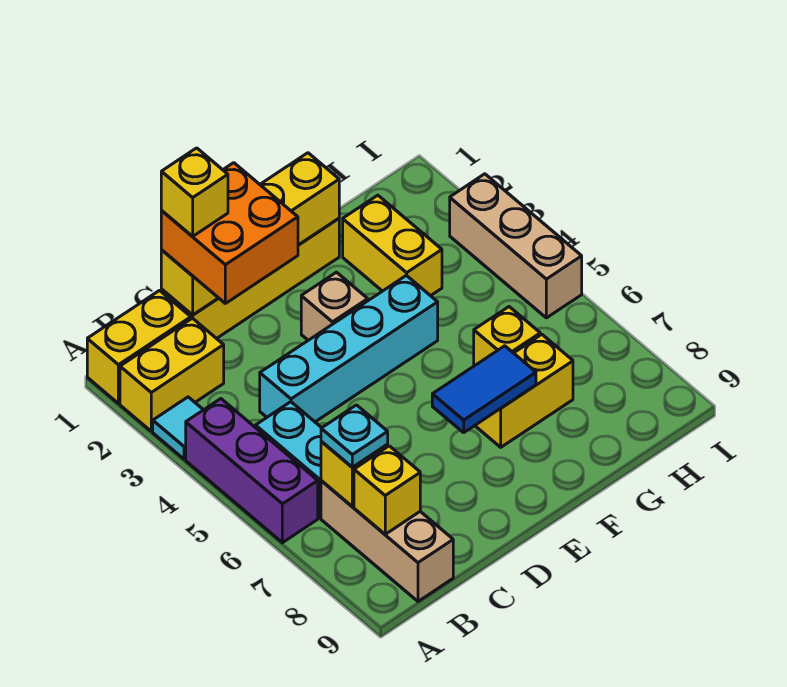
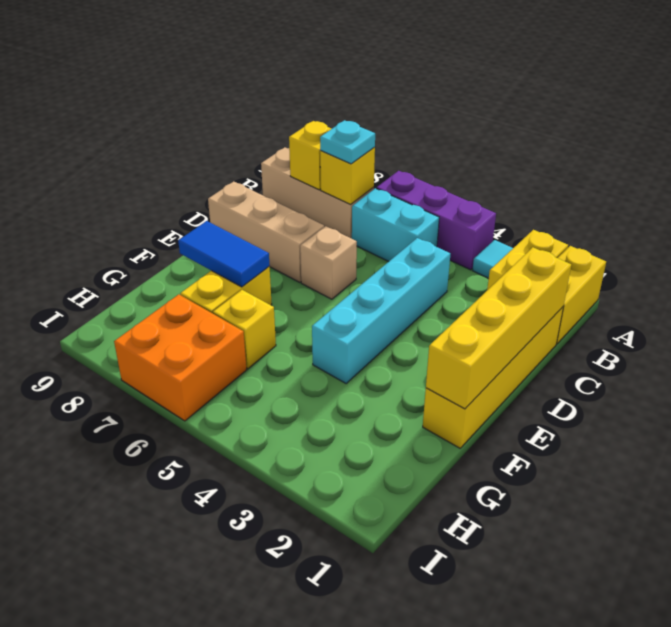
orange 2x2 brick [161,163,298,303] -> orange 2x2 brick moved to [114,294,247,421]
yellow 1x1 brick [161,148,228,236] -> none
tan 1x1 brick [301,272,368,340] -> tan 1x1 brick moved to [300,226,357,299]
blue 1x2 tile [432,346,536,433] -> blue 1x2 tile turned to [178,221,270,287]
yellow 1x2 brick [343,195,442,296] -> none
tan 1x3 brick [450,174,582,318] -> tan 1x3 brick moved to [208,181,324,282]

